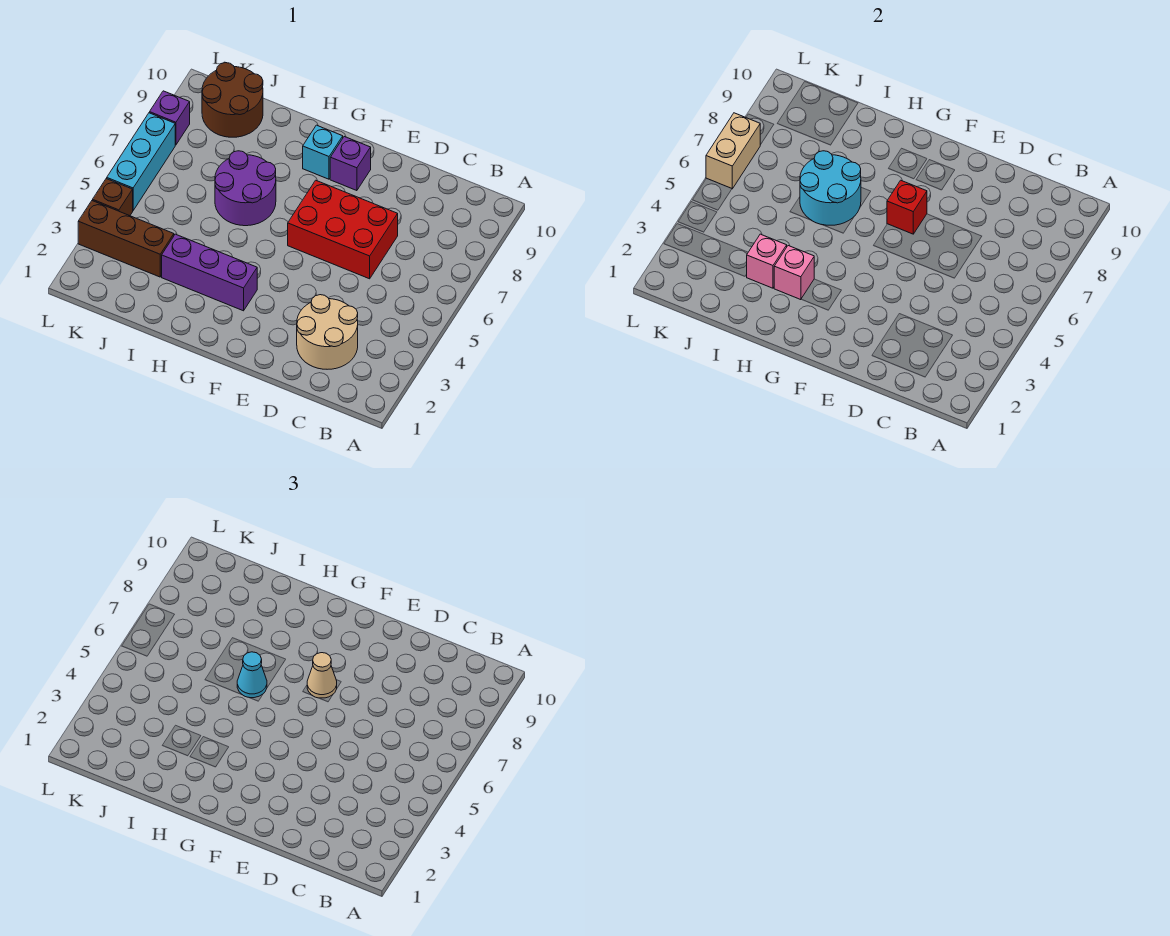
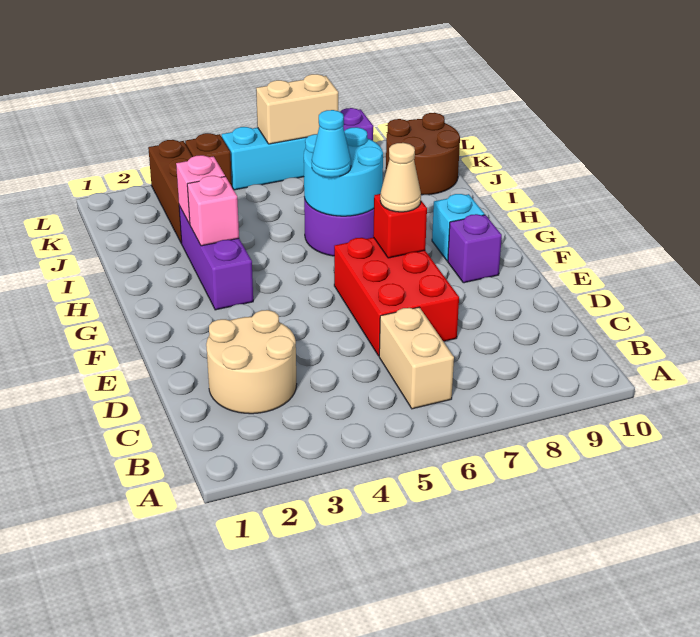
none -> tan 1x2 brick [379,307,454,409]

